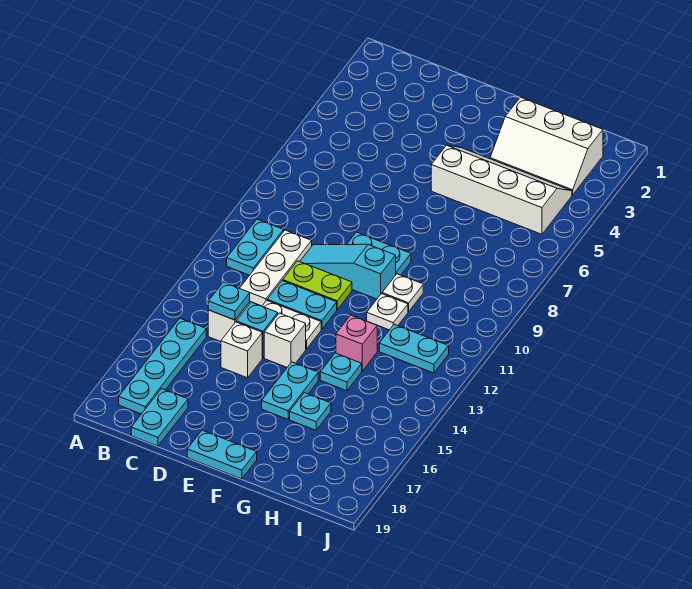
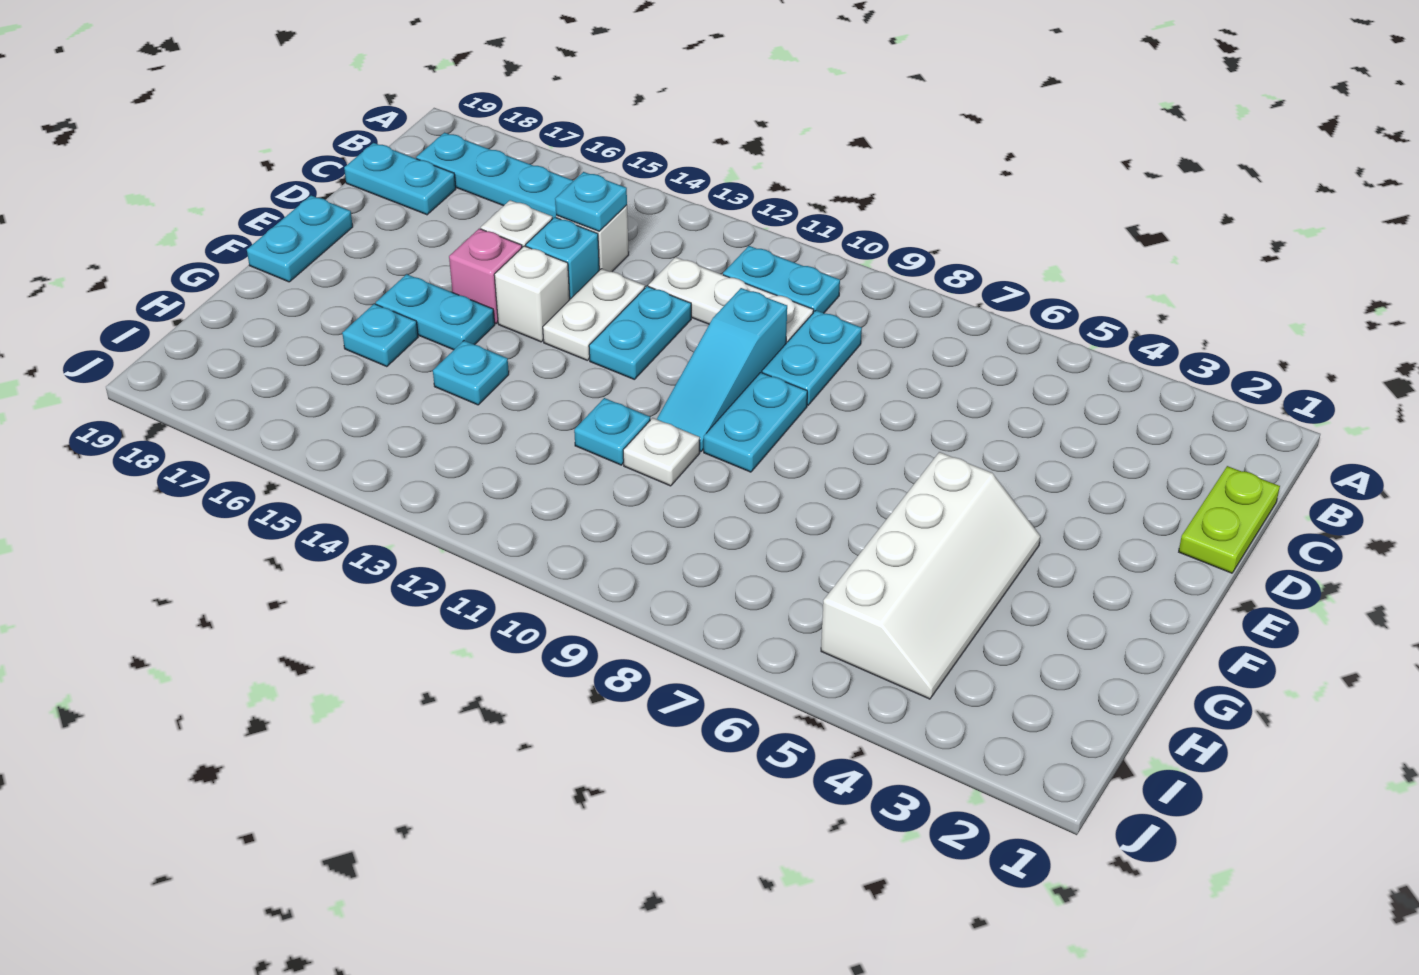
cyan 1x3 slope [300,244,396,299] -> cyan 1x3 slope turned to [657,288,787,452]
lime 1x2 plate [283,261,352,309] -> lime 1x2 plate moved to [1179,466,1280,573]
white 2x3 slope [490,97,603,195] -> none
white 1x1 plate [367,294,408,330] -> cyan 1x1 plate [574,398,650,465]
pink 1x1 brick [336,315,377,371] -> pink 1x1 brick moved to [449,229,522,324]
cyan 1x2 plate [379,324,449,373] -> cyan 1x2 plate moved to [762,310,862,405]

